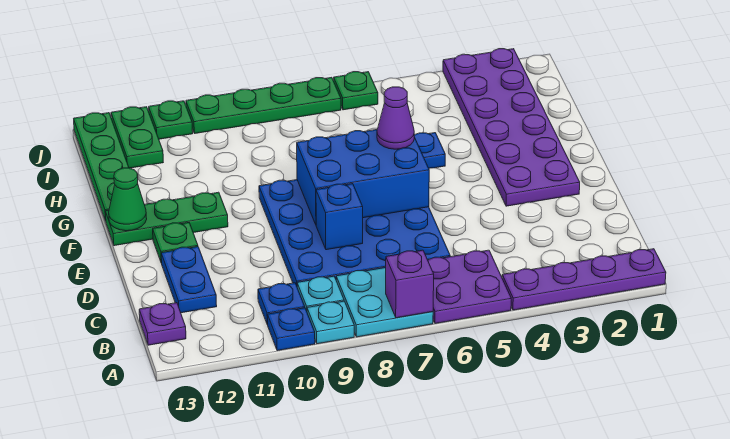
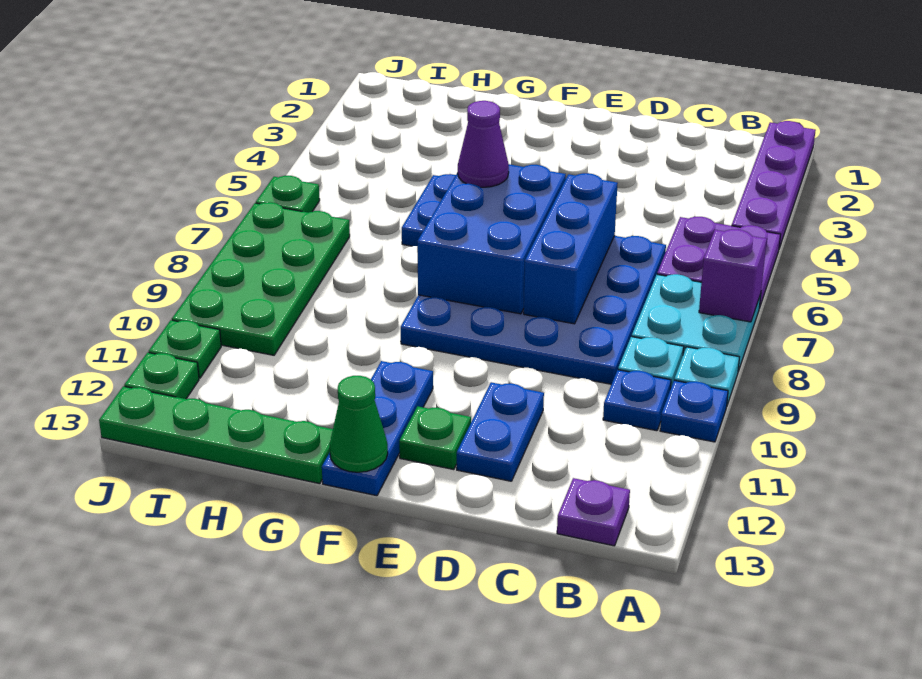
blue 1x2 plate [161,247,217,313] -> blue 1x2 plate turned to [457,382,544,481]
blue 1x1 brick [316,184,363,250] -> blue 1x3 brick [524,173,618,324]
purple 2x6 plate [443,49,580,206] -> none
green 1x3 plate [105,192,228,246] -> blue 1x3 plate [322,361,433,496]
green 1x2 plate [111,107,163,168] -> green 1x1 plate [124,353,199,399]
green 1x4 plate [186,77,341,133] -> green 2x4 plate [172,202,350,355]

